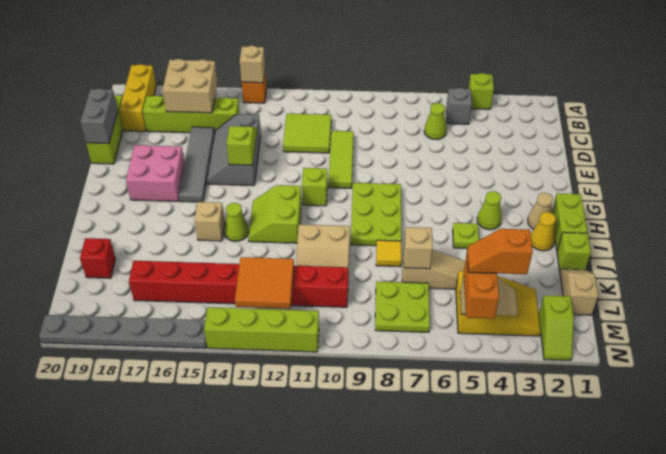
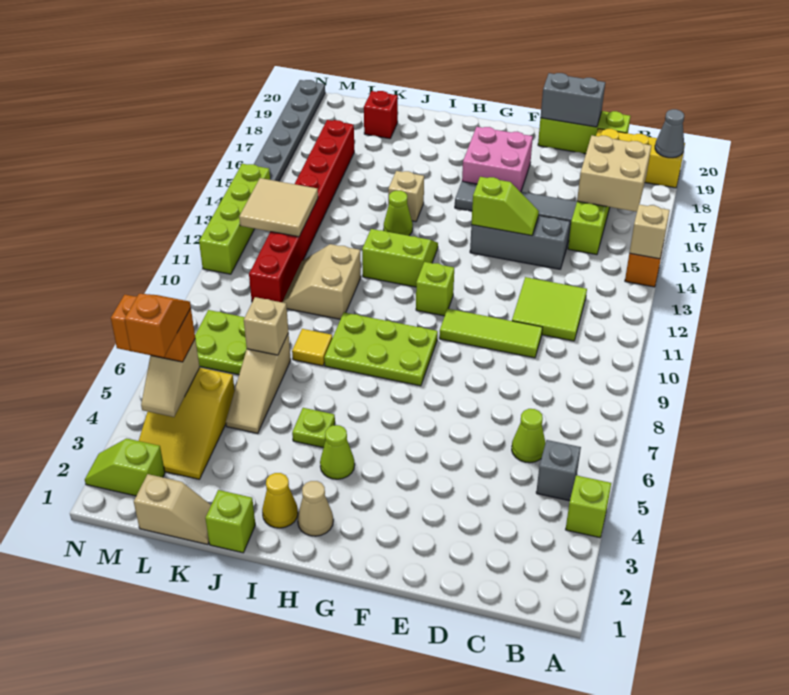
none -> grey 1x1 cone [655,109,684,158]
lime 1x2 brick [552,193,587,250] -> none
orange 2x2 tile [235,257,294,309] -> tan 2x2 tile [239,178,318,237]

